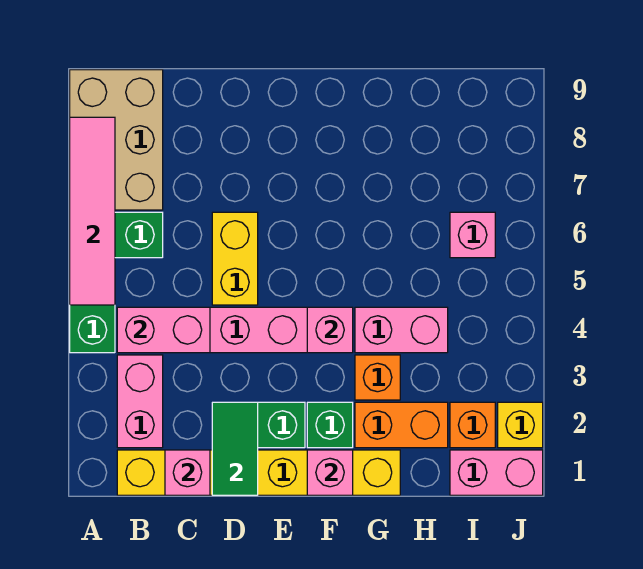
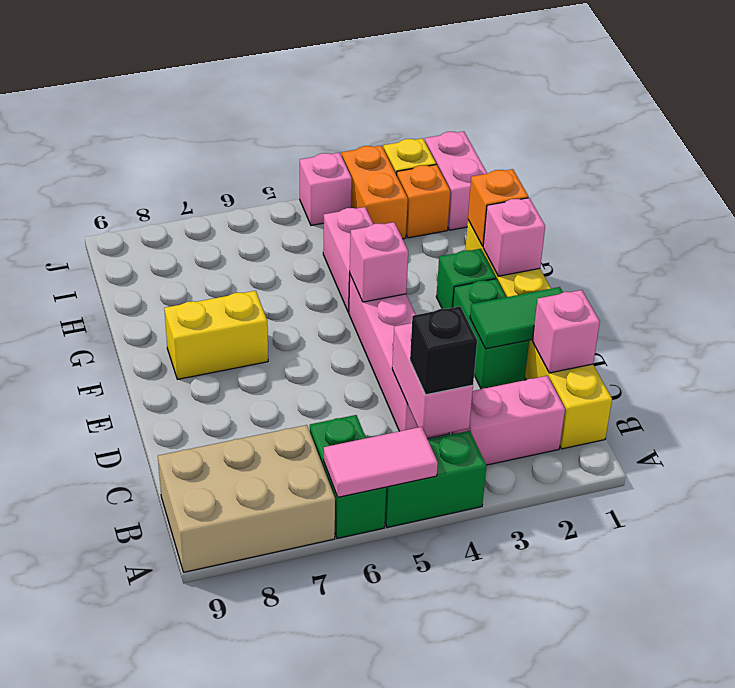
pink 1x4 tile [70,117,115,305] -> pink 1x2 tile [324,427,438,497]
none -> black 1x1 brick [410,306,477,395]
yellow 1x2 brick [212,212,258,305] -> yellow 1x2 brick moved to [164,291,268,379]
orange 1x2 brick [355,402,448,448] -> orange 1x2 brick moved to [342,145,408,239]
orange 1x1 brick [355,355,400,400] -> orange 1x1 brick moved to [468,169,528,246]
pink 1x1 brick [450,212,495,258] -> pink 1x1 brick moved to [300,153,352,225]

